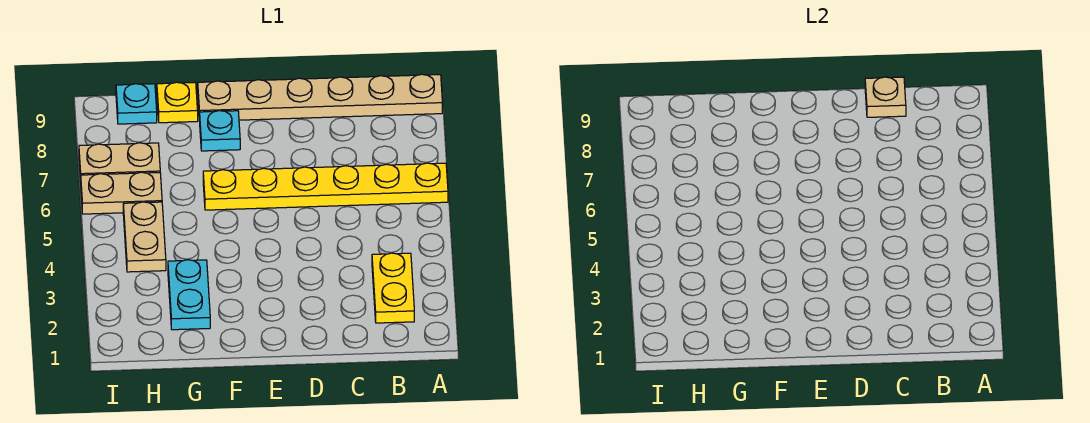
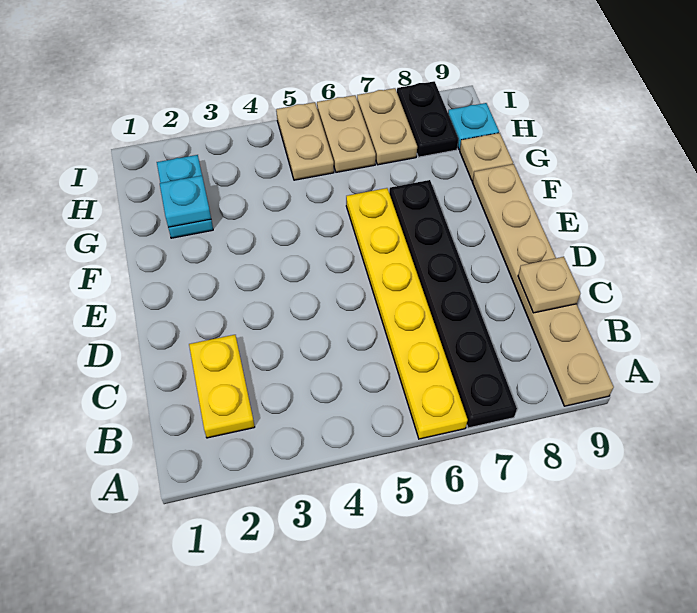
none -> black 1x6 plate [389,180,517,428]
yellow 1x2 plate [372,253,414,323] -> yellow 1x2 plate turned to [189,335,255,438]
cyan 1x1 plate [200,111,240,151] -> cyan 1x1 plate moved to [160,176,211,228]
cyan 1x2 plate [168,260,210,330] -> cyan 1x2 plate turned to [157,155,213,238]
yellow 1x1 plate [157,82,198,123] -> tan 1x1 plate [460,133,513,181]
tan 1x2 plate [123,202,166,272] -> tan 1x2 plate turned to [276,102,334,180]
none -> black 1x2 plate [397,81,458,157]

